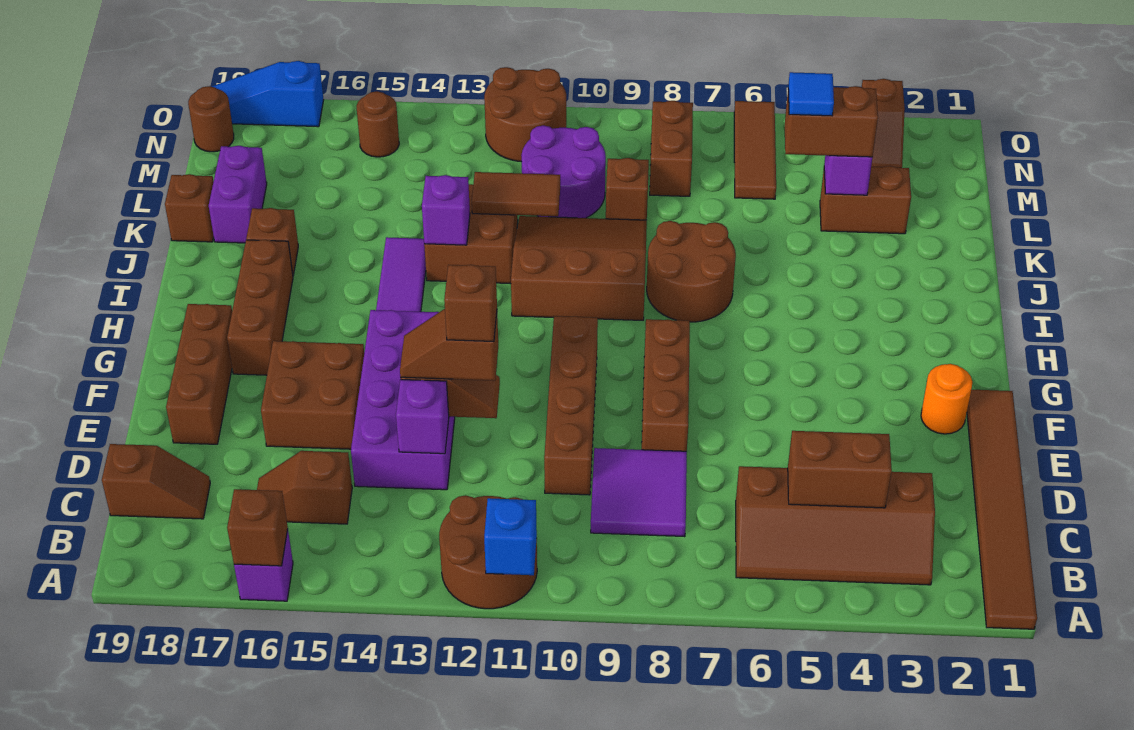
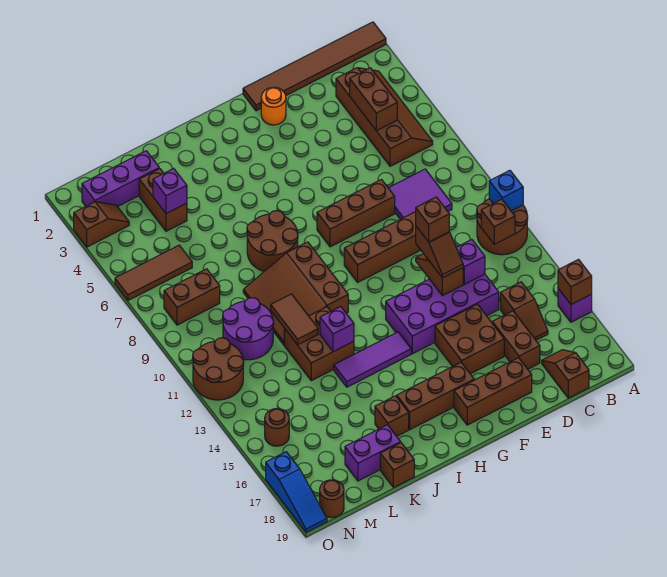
none -> purple 1x3 brick [82,151,159,207]
brown 1x2 brick [785,86,878,157] -> brown 1x2 brick moved to [492,311,540,369]
blue 1x1 tile [788,72,834,116] -> none
brown 1x1 brick [606,158,649,220] -> brown 1x1 brick moved to [481,199,515,244]

